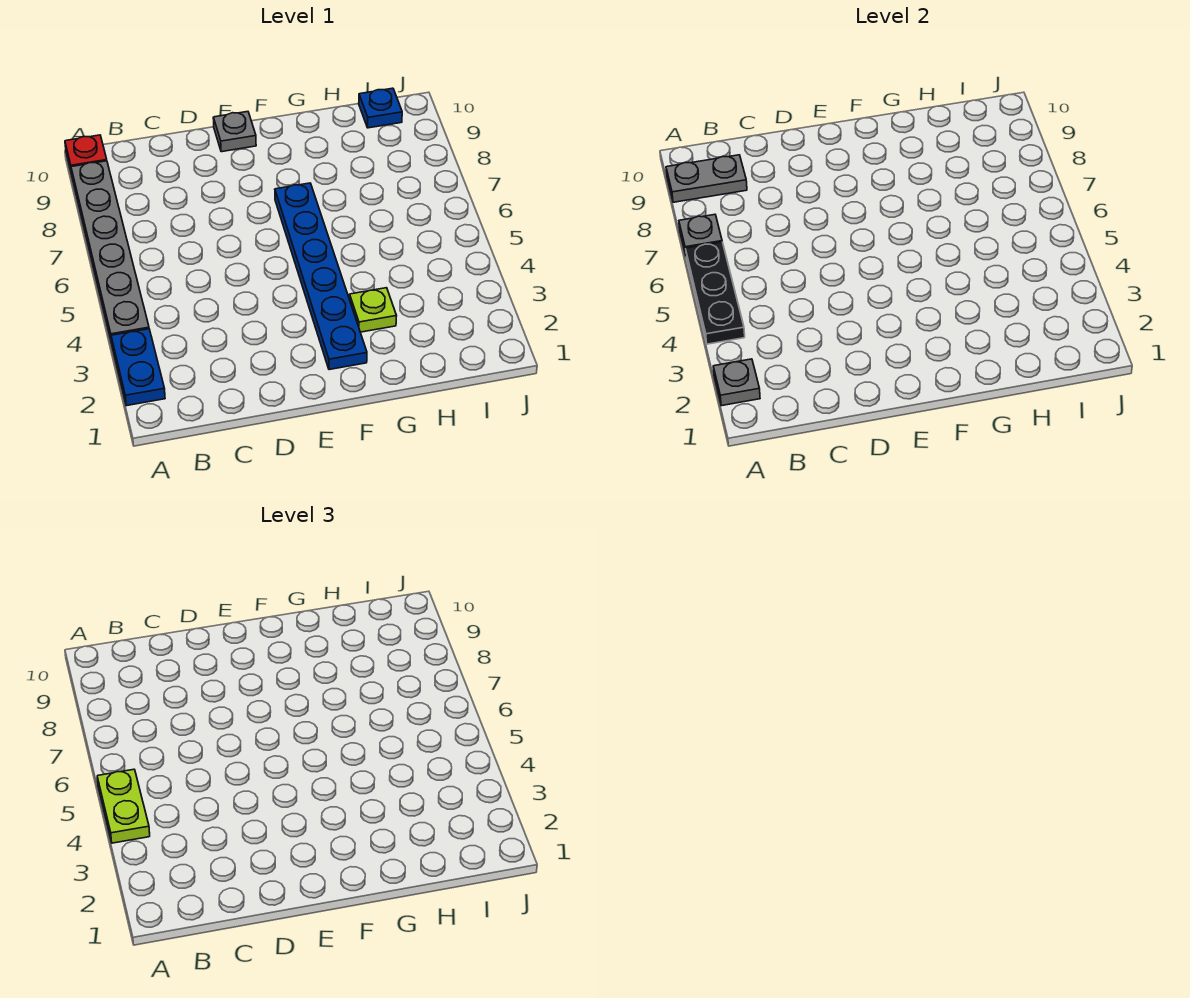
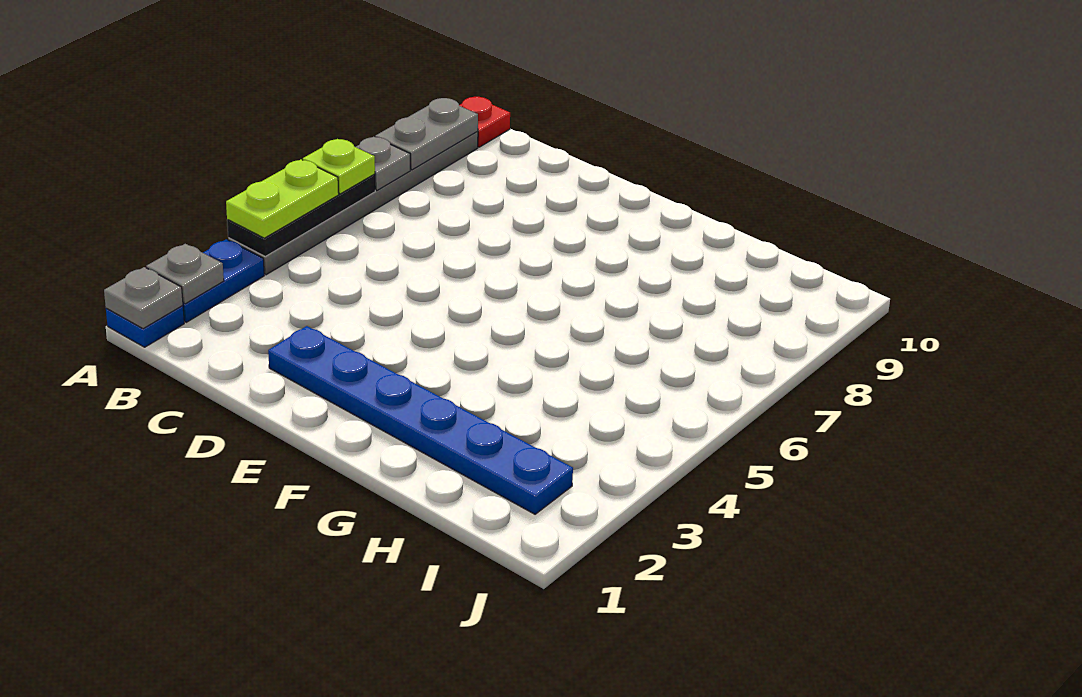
grey 1x2 plate [666,155,747,202] -> grey 1x2 plate turned to [375,98,478,170]
grey 1x1 plate [213,112,256,152] -> grey 1x1 plate moved to [104,267,183,329]
blue 1x6 plate [275,183,367,370] -> blue 1x6 plate turned to [268,326,573,514]
lime 1x1 plate [350,288,396,332] -> lime 1x1 plate moved to [303,139,375,194]
blue 1x1 plate [359,88,402,128] -> blue 1x1 plate moved to [106,306,184,347]

